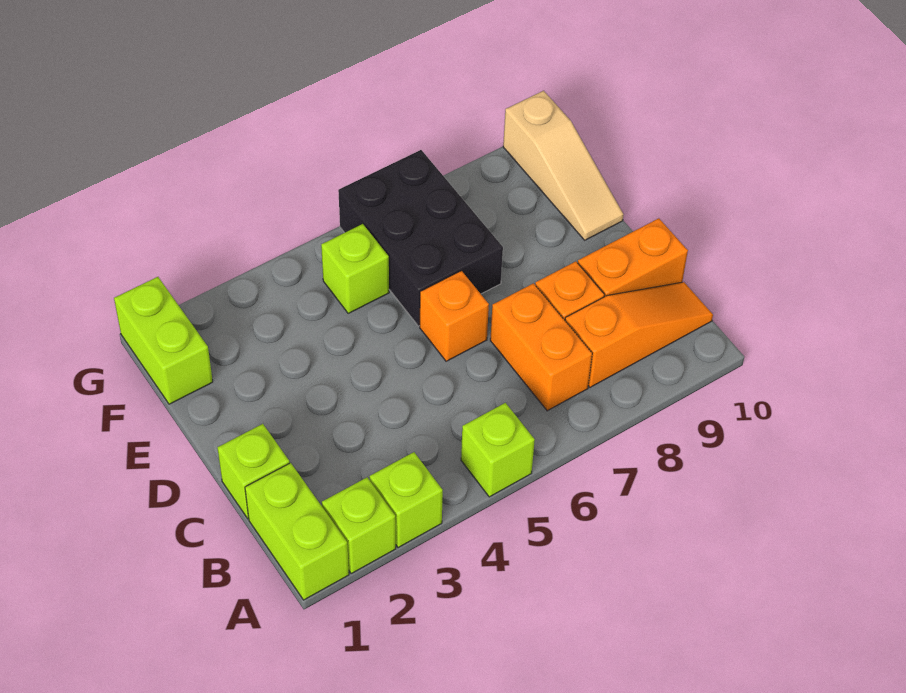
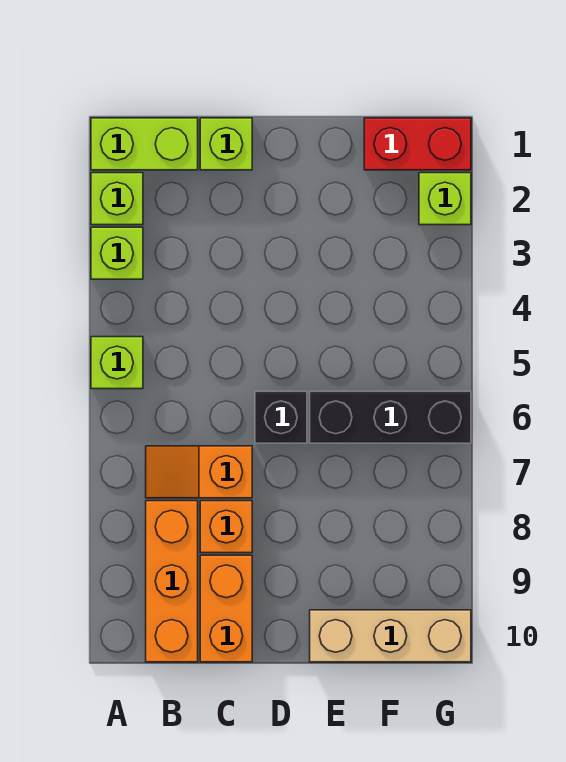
orange 1x2 brick [490,283,592,411] -> orange 1x2 slope [146,446,252,498]
orange 1x3 slope [565,282,713,387] -> orange 1x3 brick [146,501,198,662]
orange 1x1 brick [420,271,489,361] -> black 1x1 brick [255,391,307,443]
black 2x3 brick [338,150,503,326] -> black 1x3 brick [310,391,471,443]
tan 1x3 slope [503,91,623,240] -> tan 1x3 brick [310,610,471,662]
lime 1x2 brick [114,277,213,404] -> red 1x2 brick [364,118,471,170]
lime 1x1 brick [321,224,389,313] -> lime 1x1 brick moved to [419,173,471,225]

